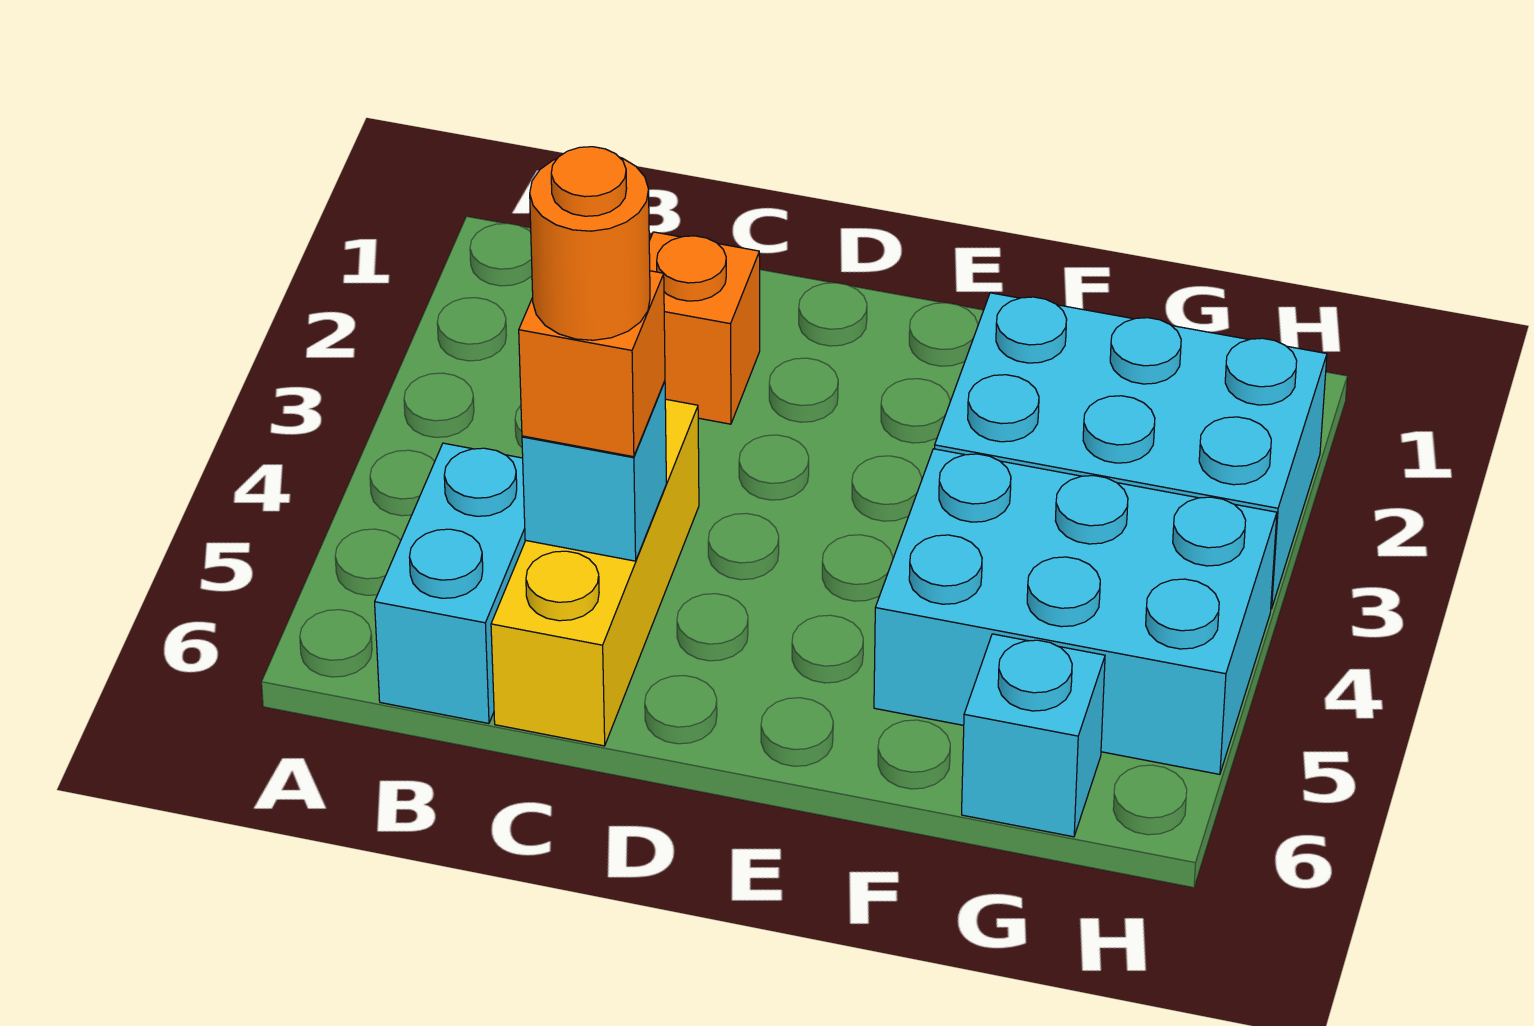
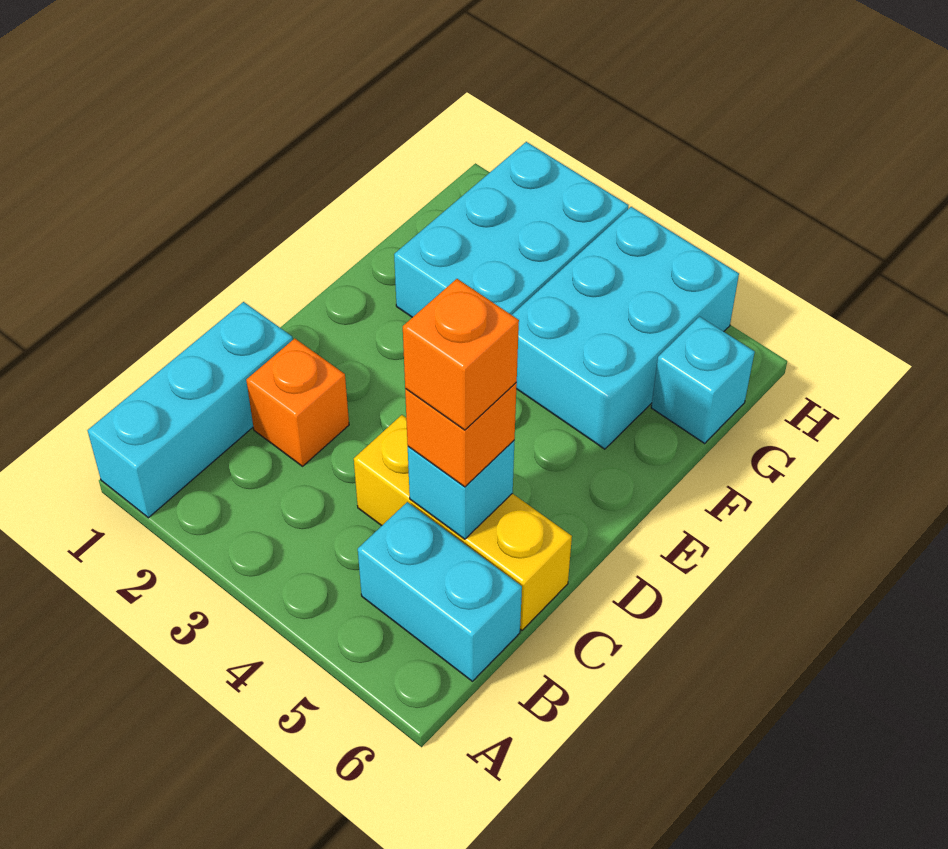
none -> cyan 1x3 brick [88,302,293,518]
orange 1x1 round brick [530,147,650,340] -> orange 1x1 brick [403,279,519,430]

